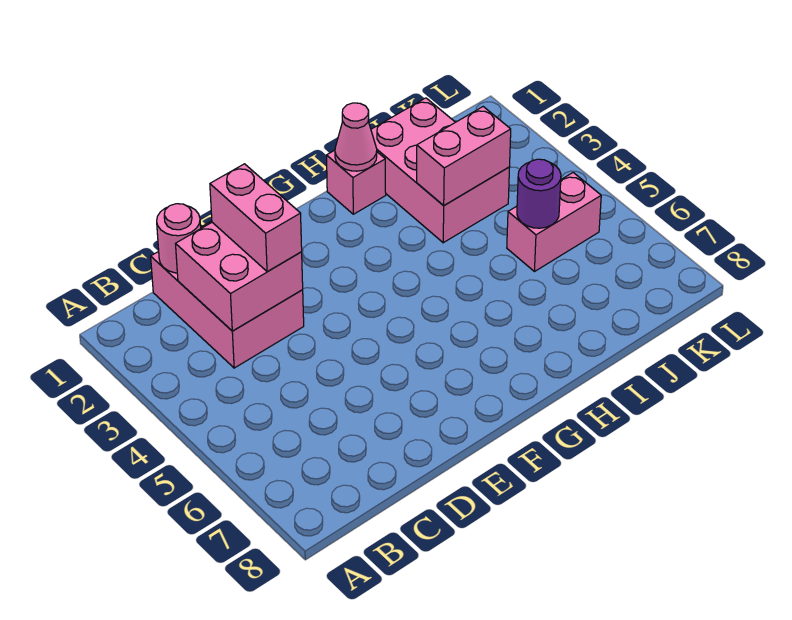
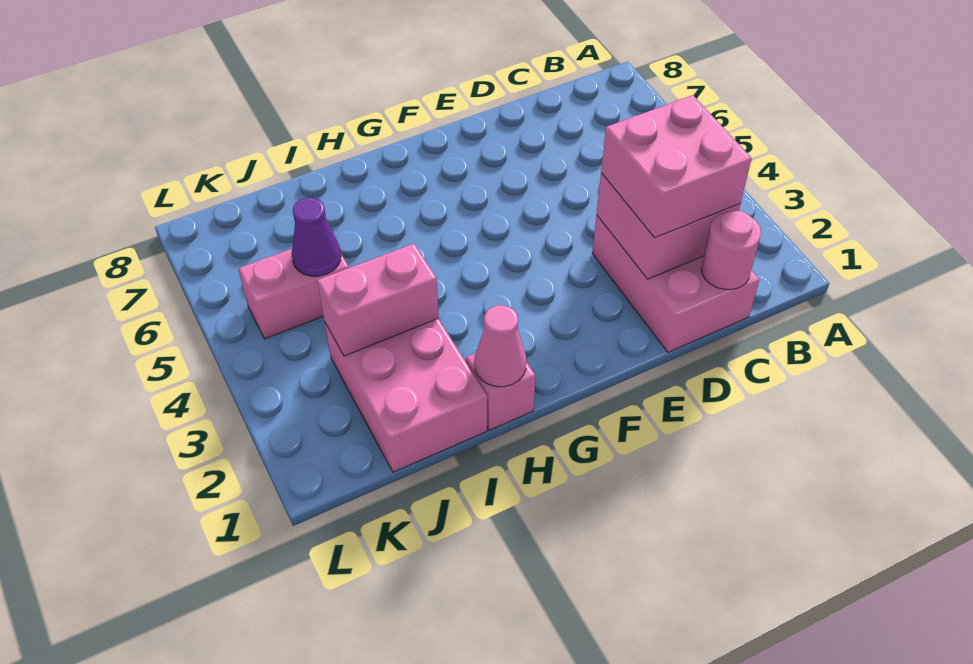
pink 1x2 brick [210,164,302,272] -> pink 2x2 brick [601,95,752,238]
purple 1x1 round brick [517,159,561,228] -> purple 1x1 cone [292,198,341,276]

